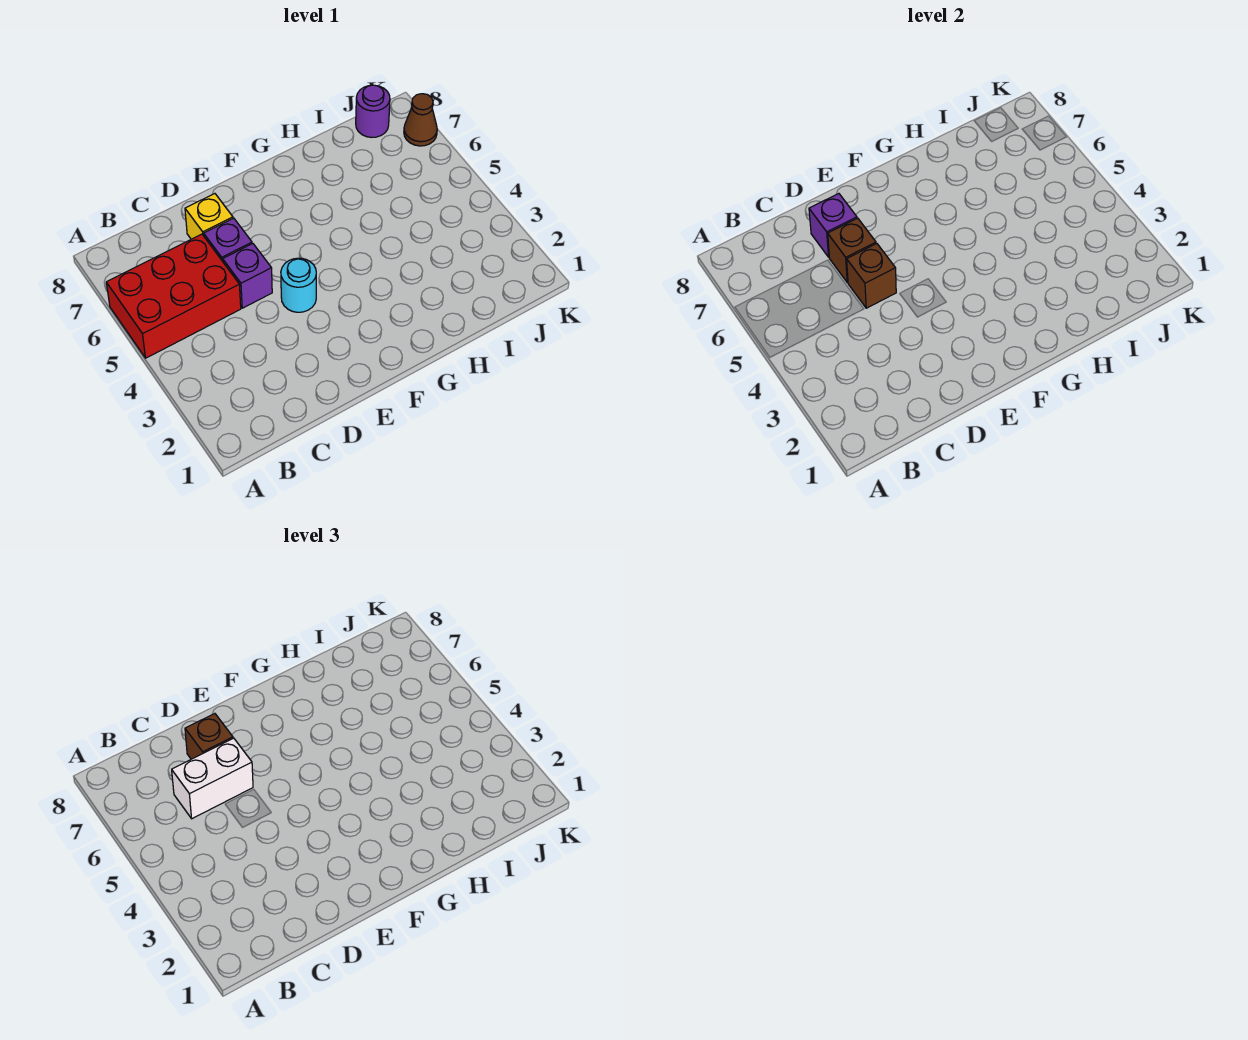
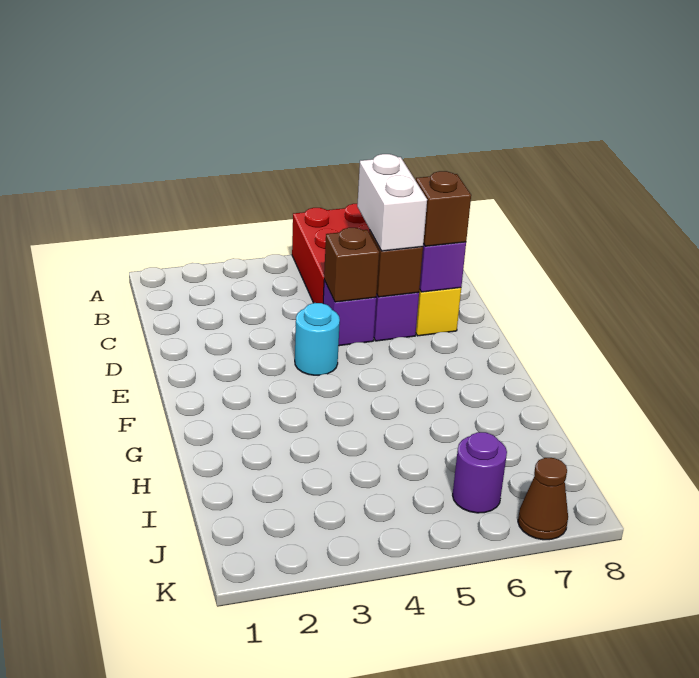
purple 1x1 round brick [356,85,390,137] -> purple 1x1 round brick moved to [453,432,507,513]

